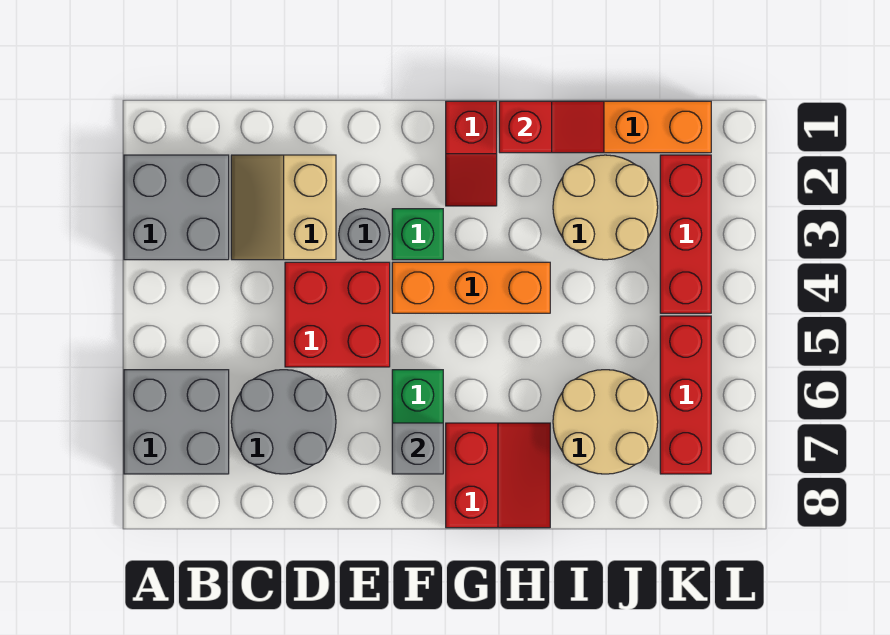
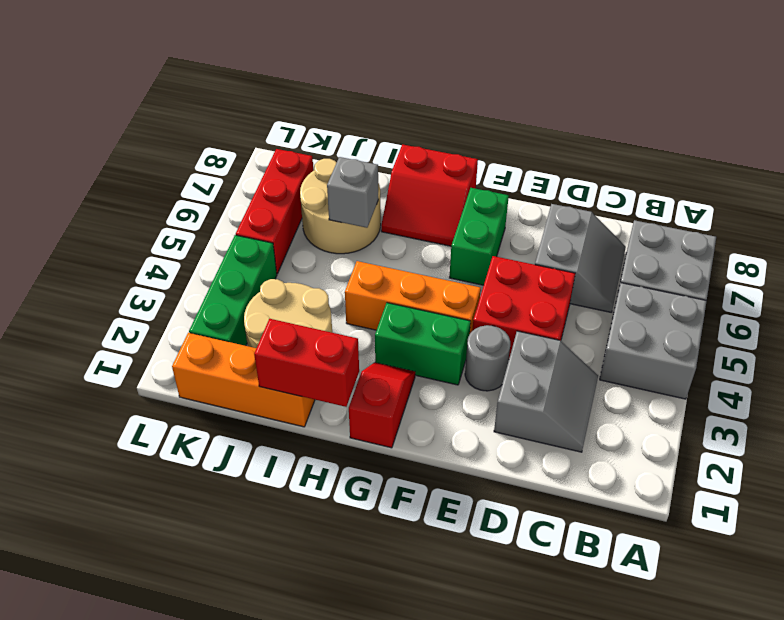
grey 2x2 brick [124,155,229,260] -> grey 2x2 brick moved to [600,283,706,399]
tan 2x2 slope [231,155,336,260] -> grey 2x2 slope [494,331,598,452]
grey 2x2 round brick [231,370,336,474] -> grey 2x2 slope [535,204,626,312]
green 1x1 brick [392,209,443,260] -> green 1x2 brick [375,303,471,385]
grey 1x1 brick [392,423,443,474] -> grey 1x1 brick moved to [327,157,378,228]
red 2x2 slope [446,423,550,528] -> red 2x2 slope turned to [381,144,478,246]
red 1x2 slope [499,101,604,153] -> red 1x2 brick [254,319,359,407]
red 1x3 brick [660,155,711,313] -> green 1x3 brick [189,235,277,346]

